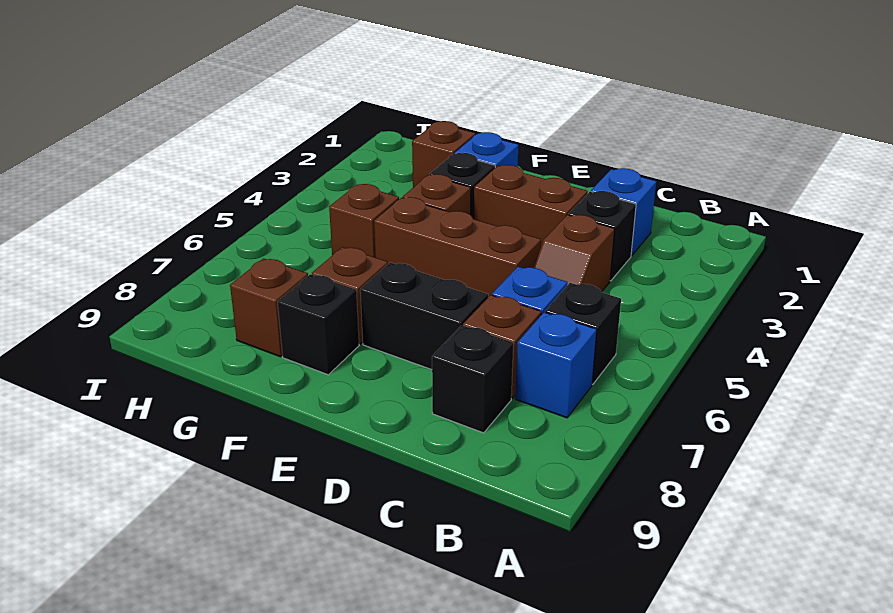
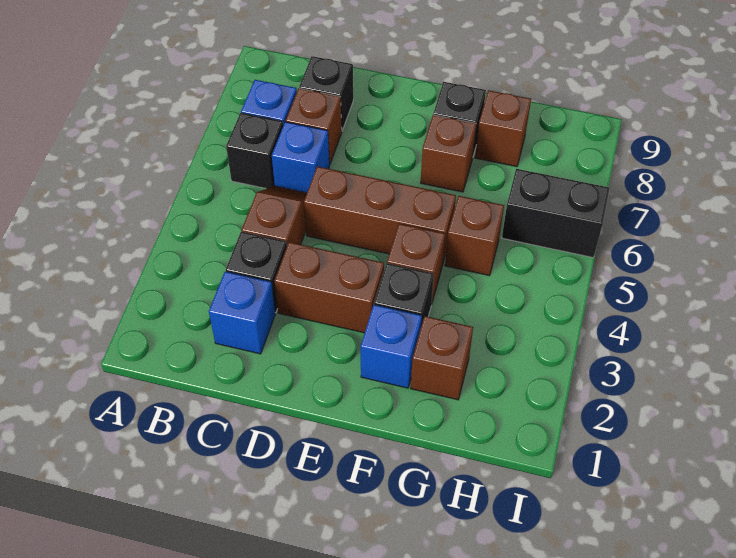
black 1x2 brick [360,263,488,369] -> black 1x2 brick moved to [502,169,610,257]

